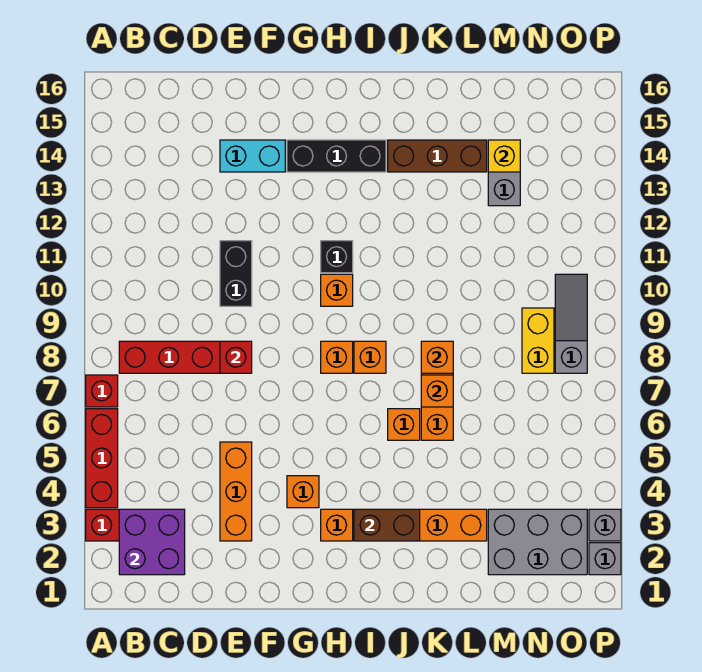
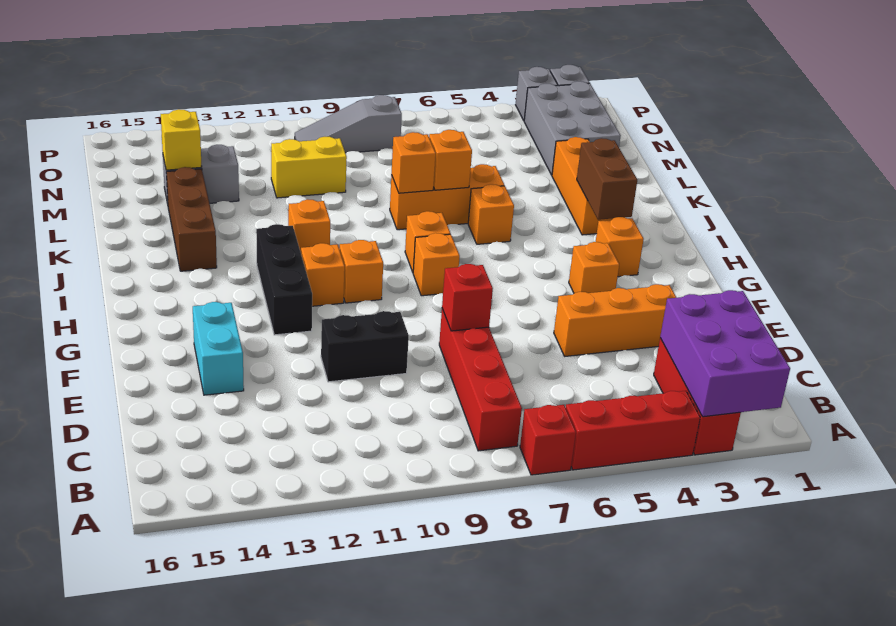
purple 2x2 brick [119,509,185,575] -> purple 2x3 brick [660,290,790,417]
black 1x3 brick [287,140,386,172] -> black 1x3 brick moved to [256,224,312,335]
black 1x1 brick [321,241,353,273] -> orange 1x1 brick [301,243,345,306]
none -> orange 1x1 brick [288,199,330,252]
yellow 1x2 brick [522,308,554,373] -> yellow 1x2 brick moved to [271,137,347,198]

